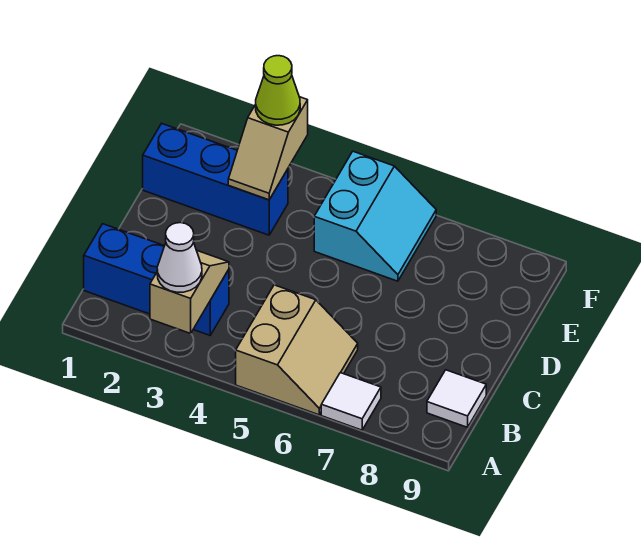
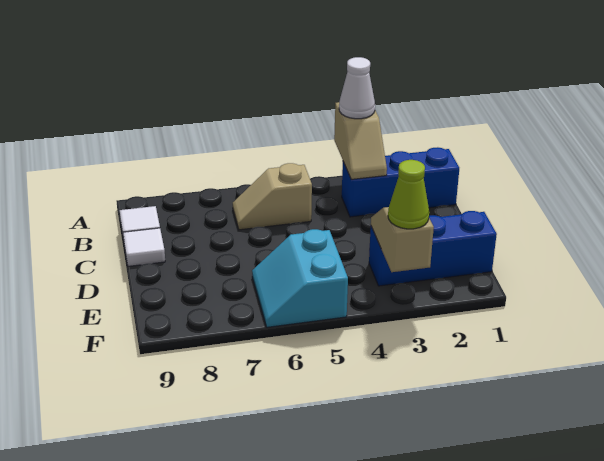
tan 2x2 slope [236,285,358,415] -> tan 1x2 slope [233,163,312,230]
white 1x1 tile [321,373,381,430] -> white 1x1 tile moved to [123,228,165,266]

